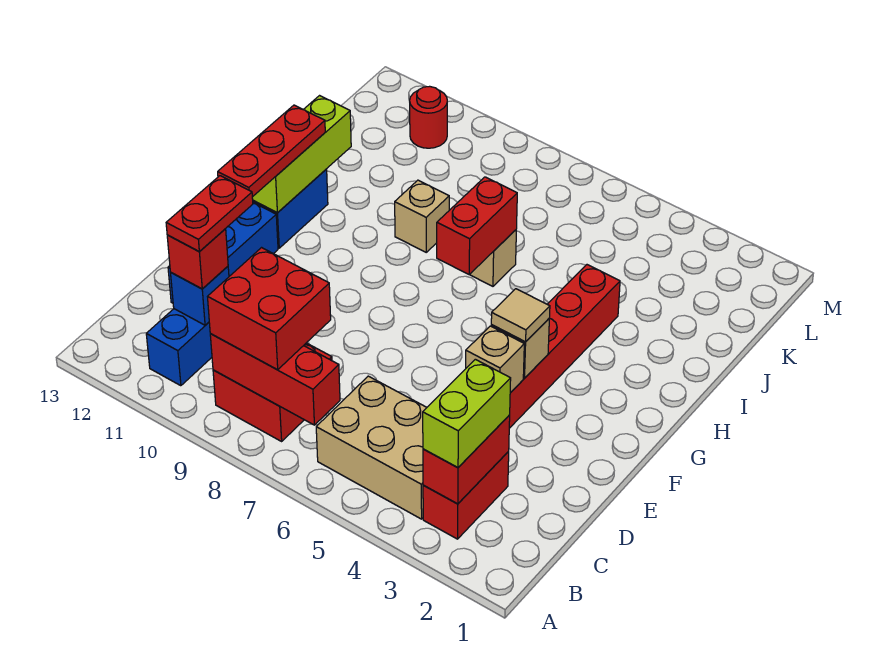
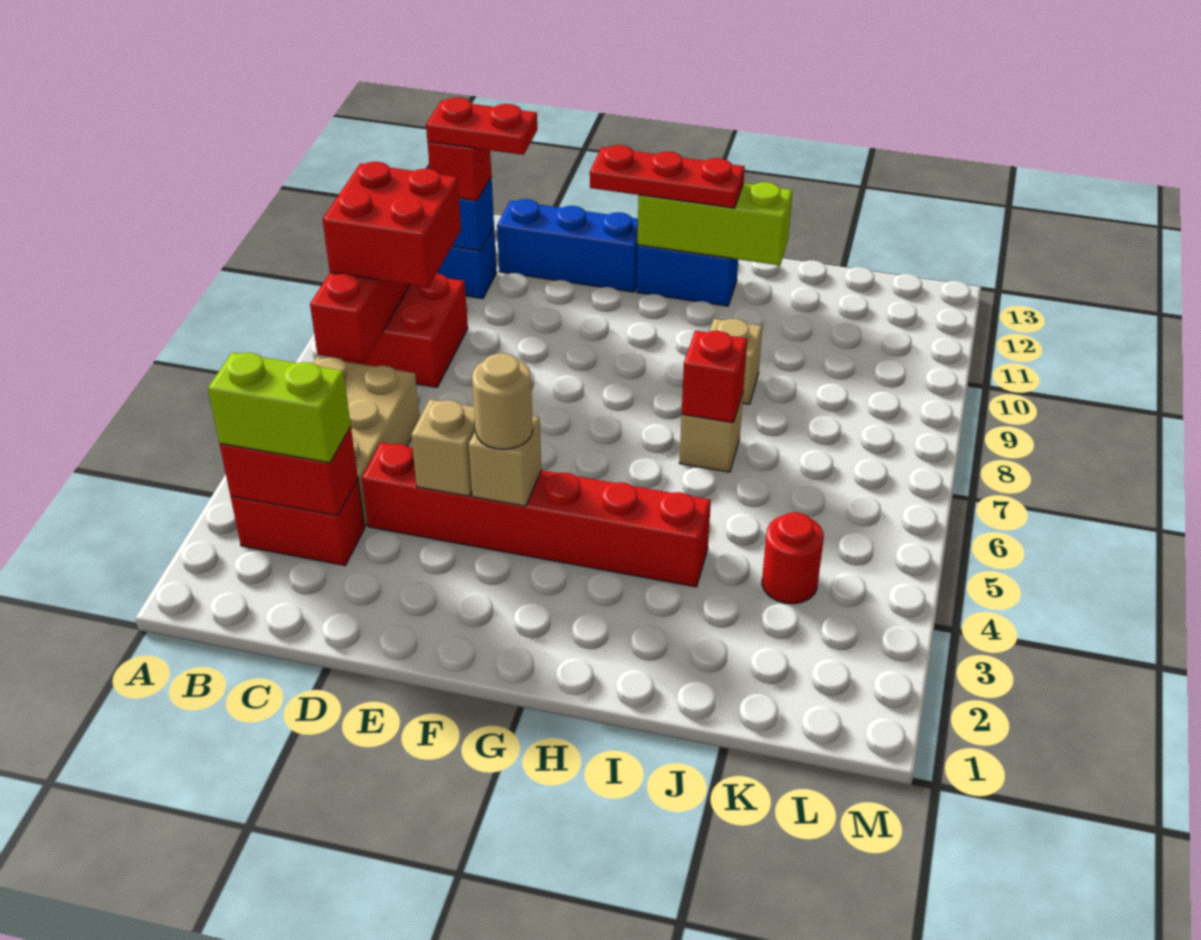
tan 1x1 tile [491,289,550,342] -> tan 1x1 round brick [472,353,533,449]
red 1x2 brick [437,177,517,275] -> red 1x1 brick [682,331,747,423]
red 1x1 round brick [410,86,447,148] -> red 1x1 round brick moved to [762,512,824,604]

